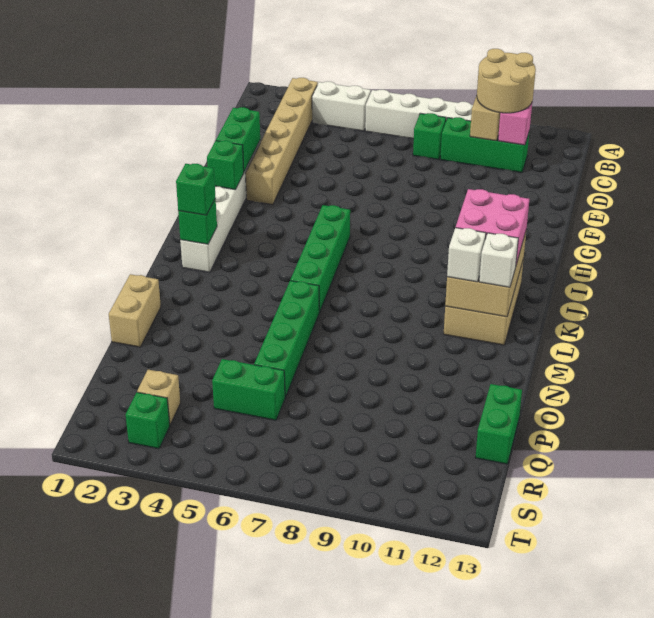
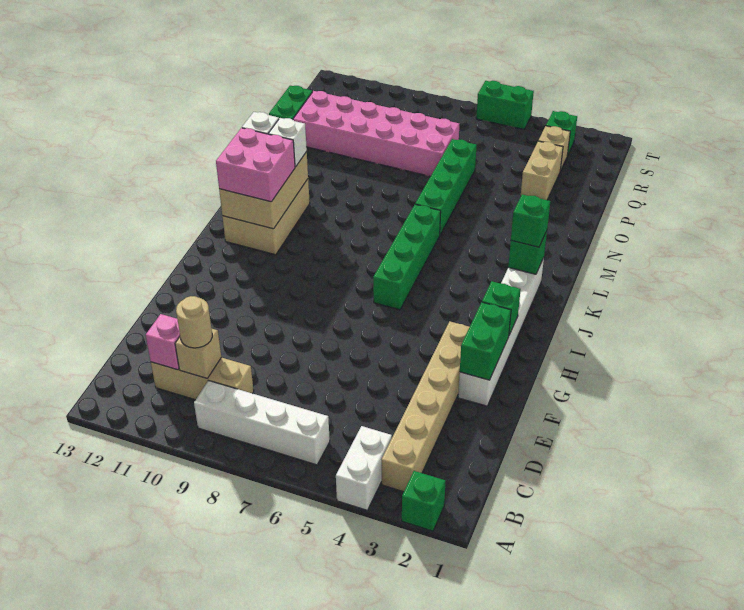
white 1x2 brick [312,82,371,131] -> white 1x2 brick turned to [336,426,392,510]
tan 2x2 round brick [477,49,536,113] -> tan 1x1 round brick [176,296,212,348]
green 1x1 brick [413,113,446,160] -> green 1x1 brick moved to [402,471,446,531]
green 1x3 brick [440,117,529,173] -> tan 1x3 brick [151,357,254,400]
tan 1x2 brick [109,274,161,347] -> tan 1x2 brick moved to [521,141,563,200]
none -> pink 2x6 brick [293,91,459,176]
green 1x2 brick [212,359,285,420] -> green 1x2 brick moved to [476,81,534,130]

